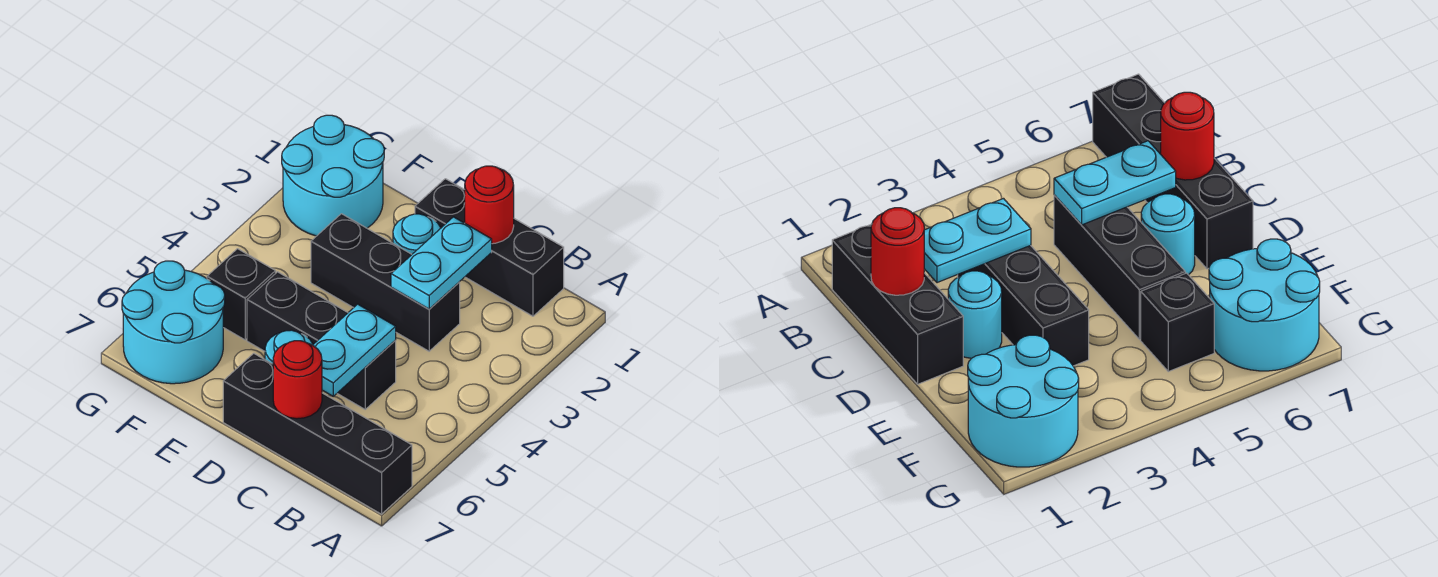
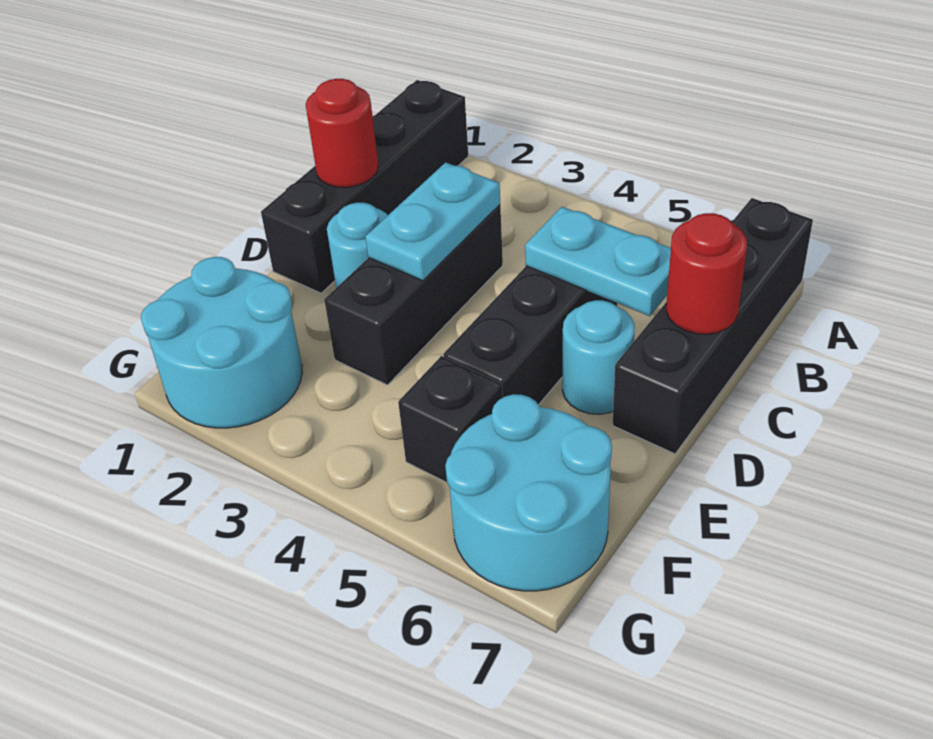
black 1x3 brick [415,179,564,316] -> black 1x4 brick [261,80,468,293]
cyan 1x2 plate [391,217,492,309] -> cyan 1x2 plate turned to [365,162,500,281]

